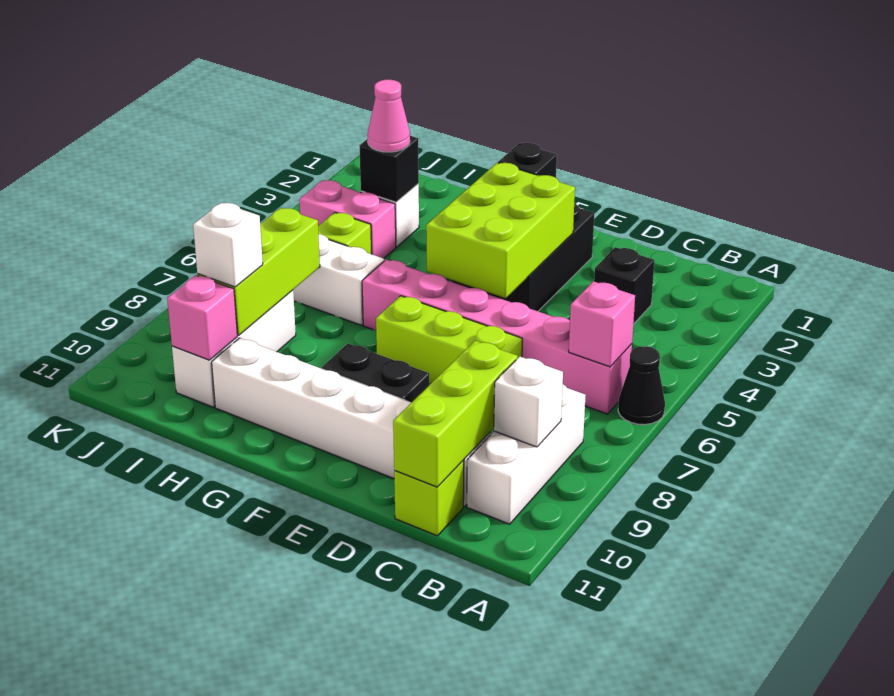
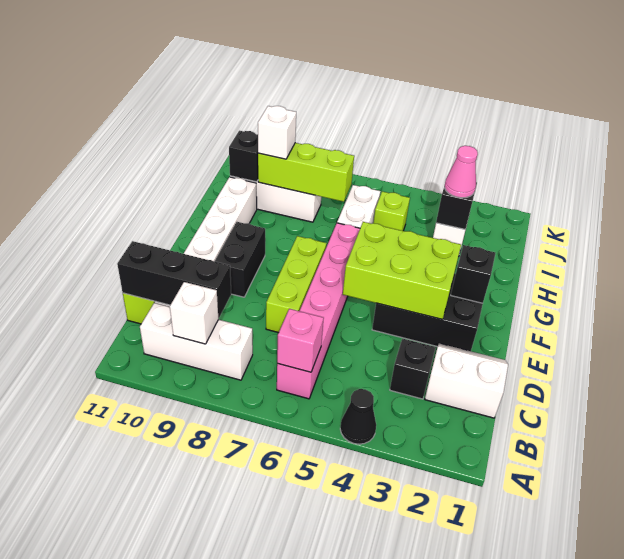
black 1x1 cone [618,346,665,425] -> black 1x1 cone moved to [340,389,376,444]
none -> white 2x2 slope [425,343,508,418]
lime 1x3 brick [393,341,518,487] -> black 1x3 brick [117,241,231,318]
pink 1x2 brick [299,180,396,258] -> none
pink 1x1 brick [167,275,237,360] -> black 1x1 brick [229,131,258,182]

